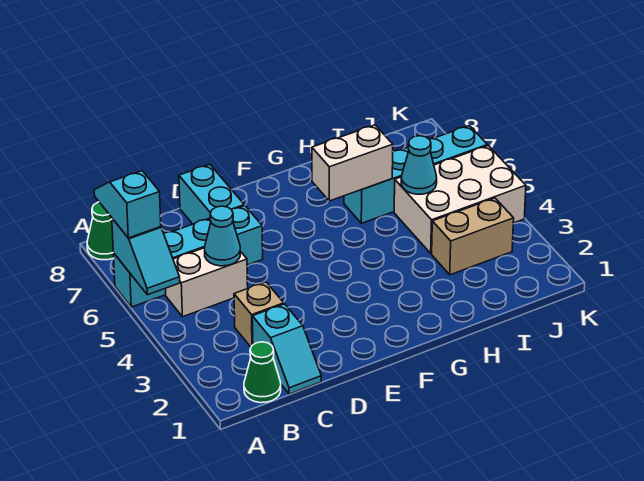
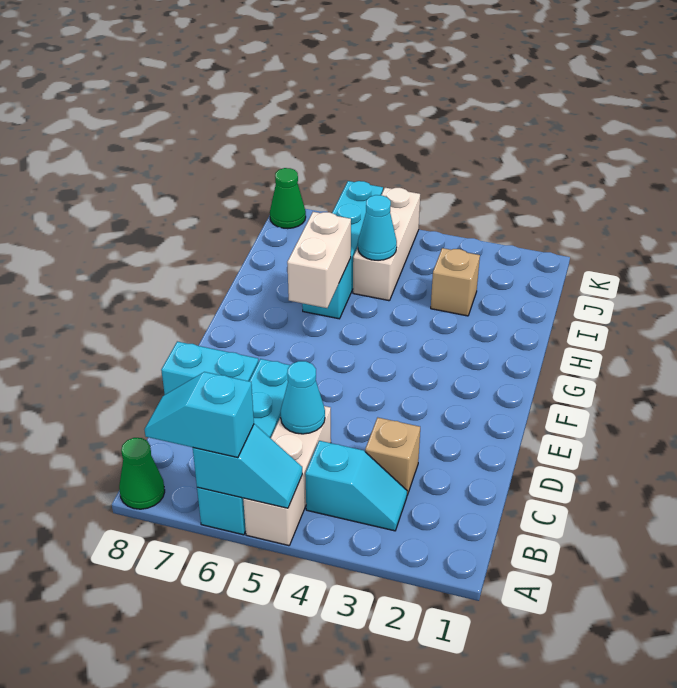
green 1x1 cone [244,342,281,403] -> green 1x1 cone moved to [270,168,306,229]
white 1x2 brick [165,248,248,317] -> white 1x3 brick [243,406,331,546]
cyan 1x2 slope [252,304,321,394] -> cyan 1x2 slope moved to [305,441,407,531]
tan 1x2 brick [432,198,514,275] -> tan 1x1 brick [431,248,480,316]
white 2x3 brick [394,146,526,253] -> white 1x3 brick [353,188,420,301]

